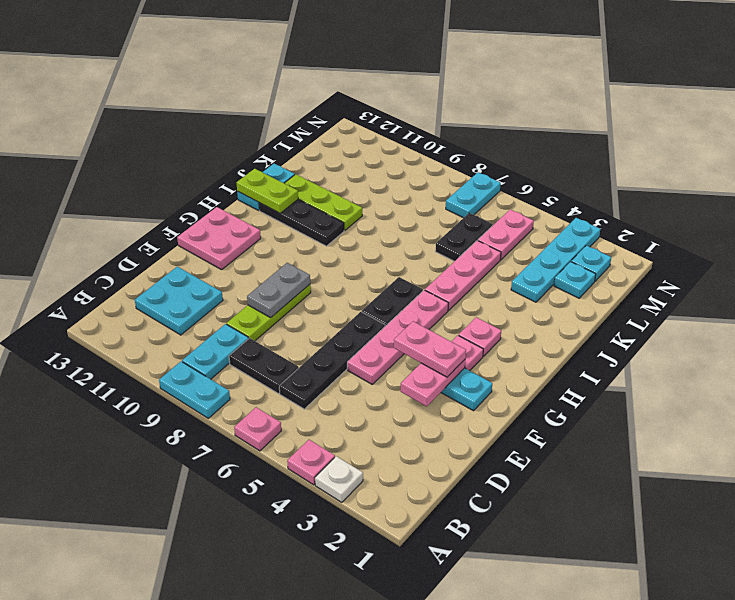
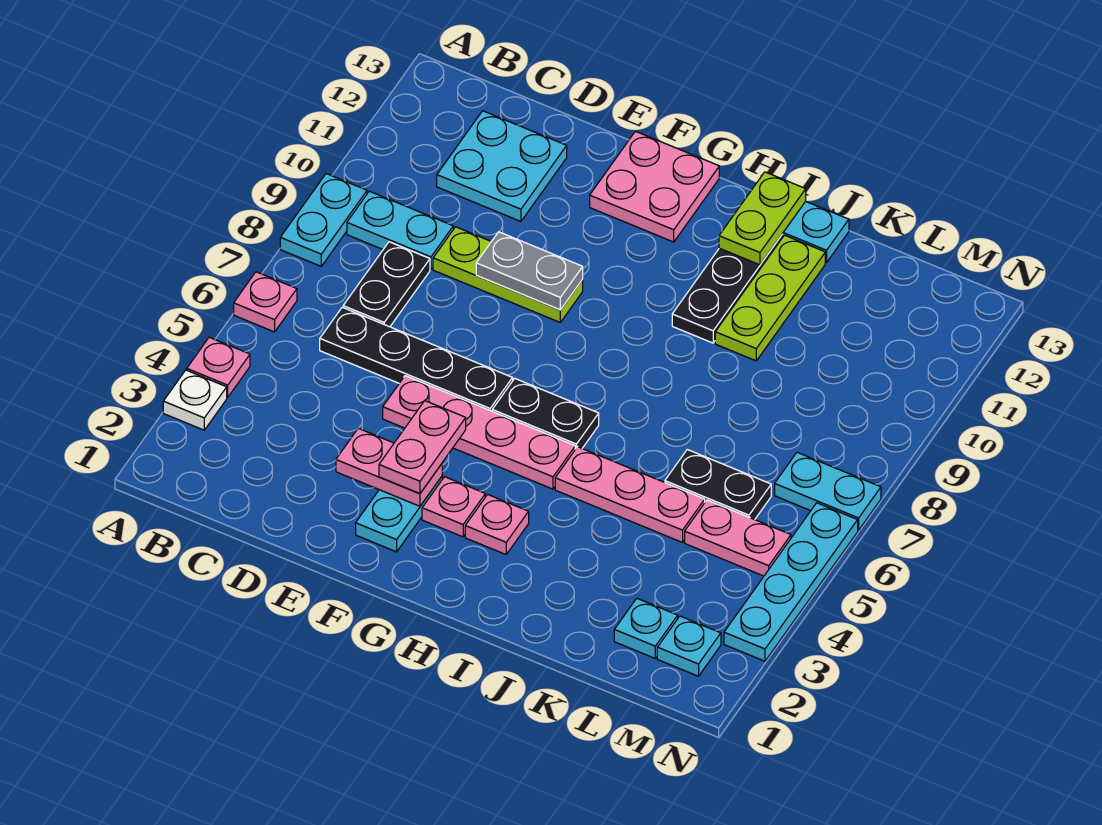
cyan 1x4 plate [511,218,600,302] -> cyan 1x4 plate turned to [724,503,858,661]

